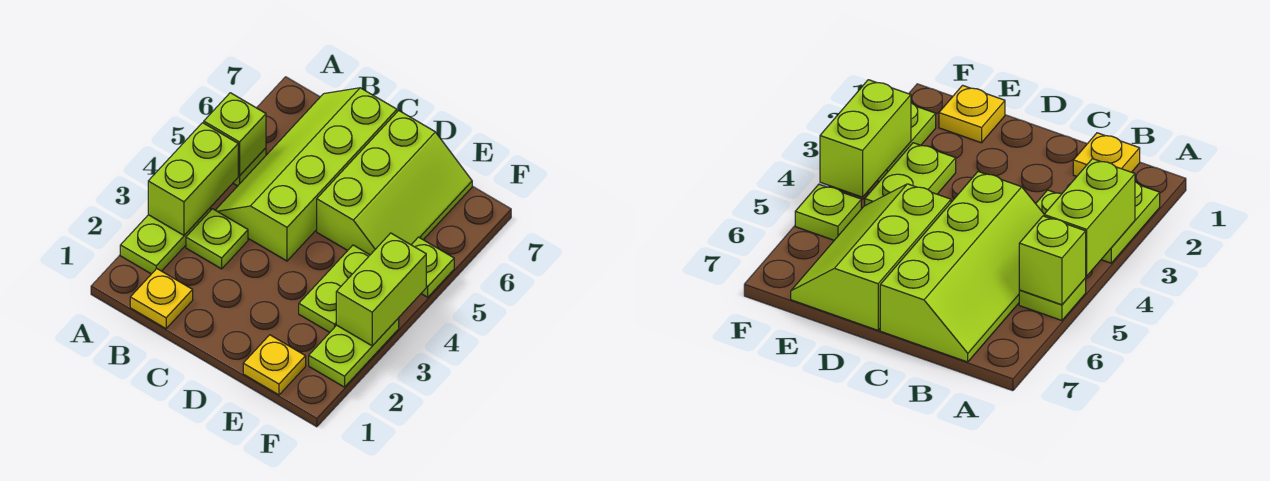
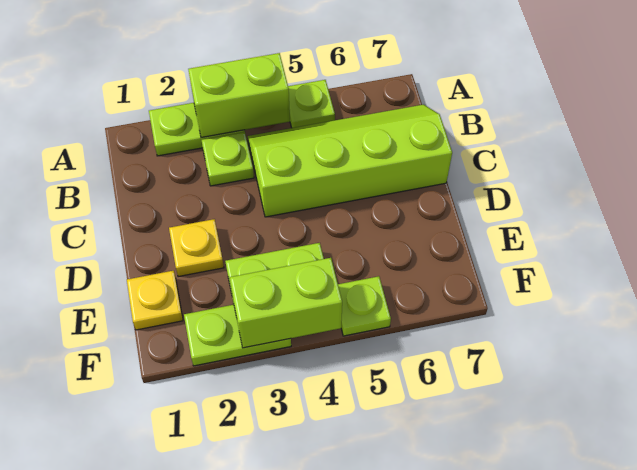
lime 1x1 brick [204,93,266,176] -> none
yellow 1x1 plate [130,269,193,329] -> yellow 1x1 plate moved to [169,219,224,277]
lime 2x3 slope [317,111,472,255] -> none

